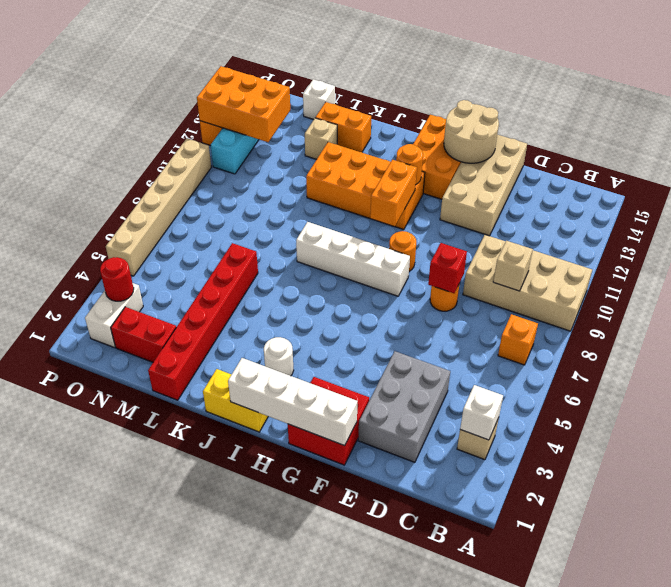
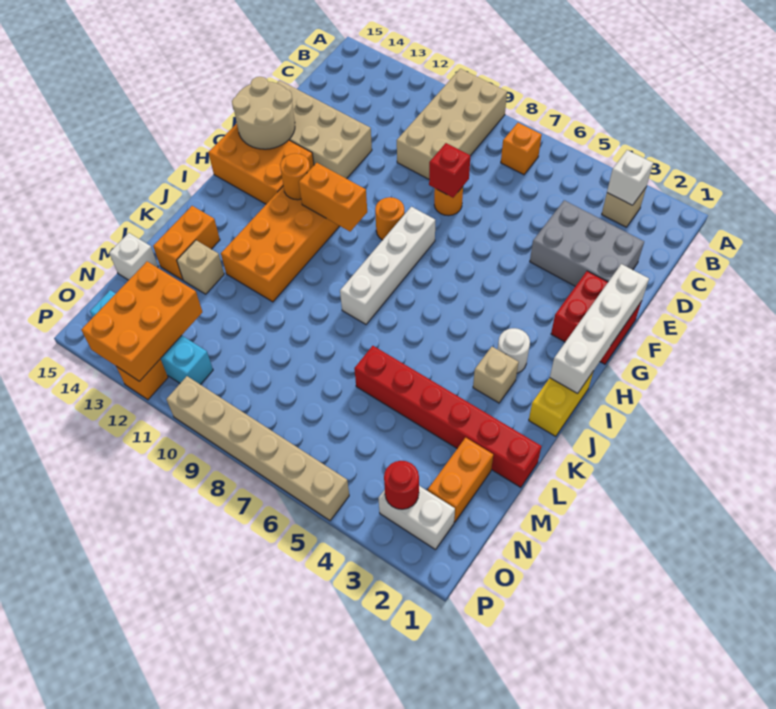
tan 1x1 brick [493,241,533,291] -> tan 1x1 brick moved to [473,347,519,403]
red 1x2 brick [111,307,176,362] -> orange 1x2 brick [428,438,493,522]

